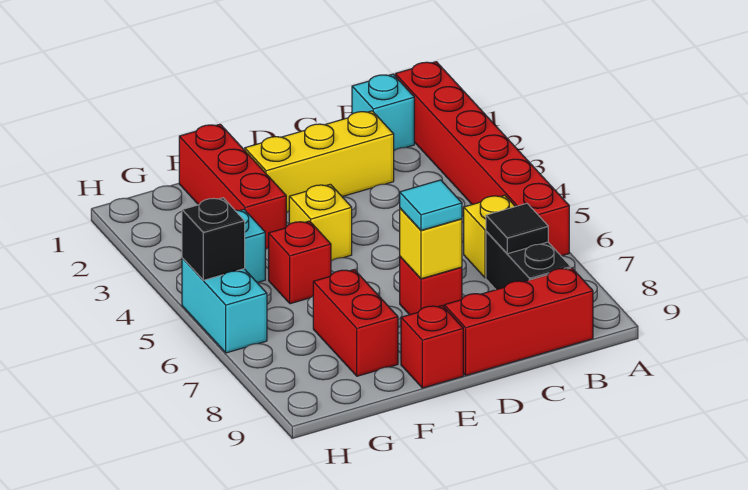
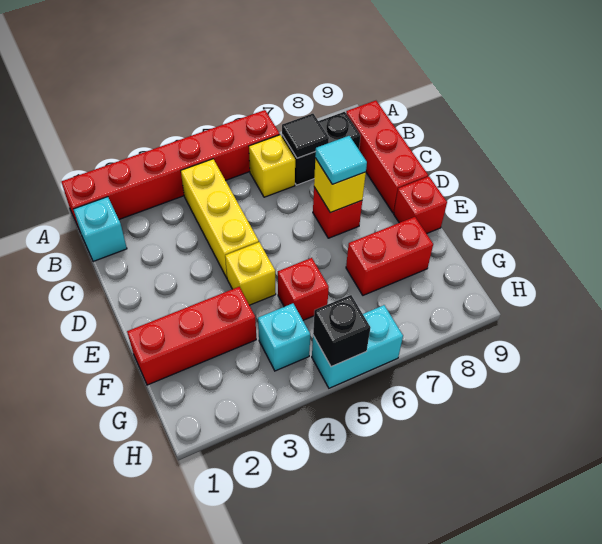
yellow 1x3 brick [245,111,394,213] -> yellow 1x3 brick moved to [181,159,259,278]

